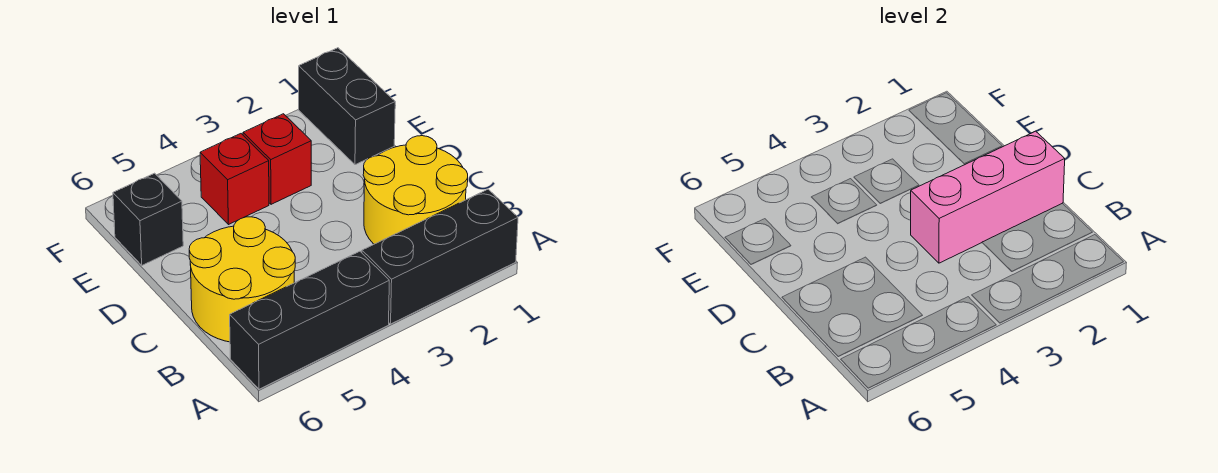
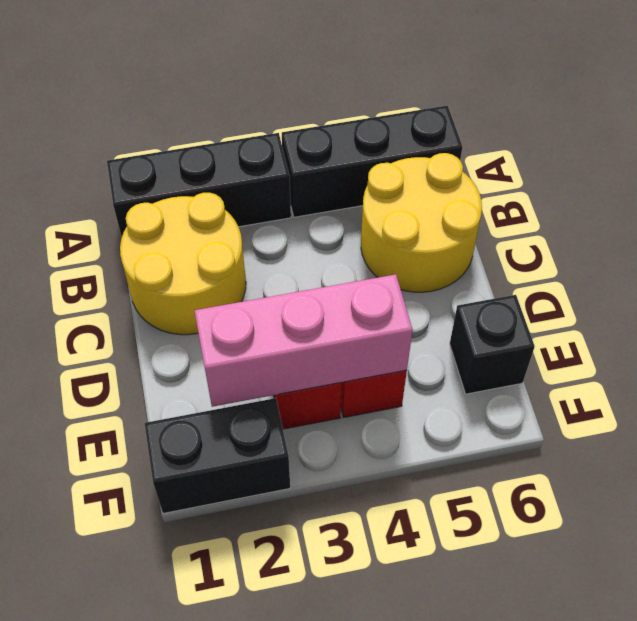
pink 1x3 brick [911,131,1065,263] -> pink 1x3 brick moved to [194,274,413,407]
black 1x2 brick [299,48,395,165] -> black 1x2 brick turned to [145,398,290,514]

